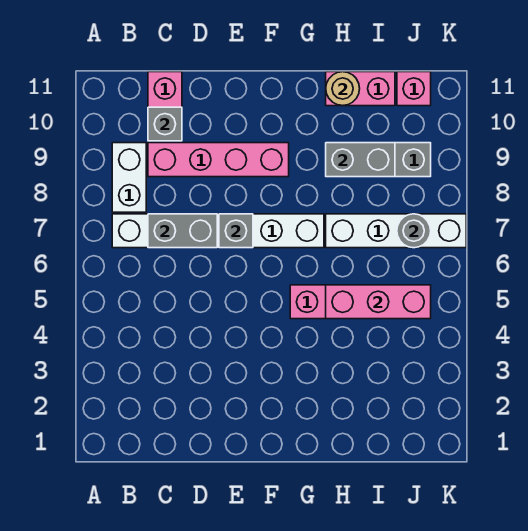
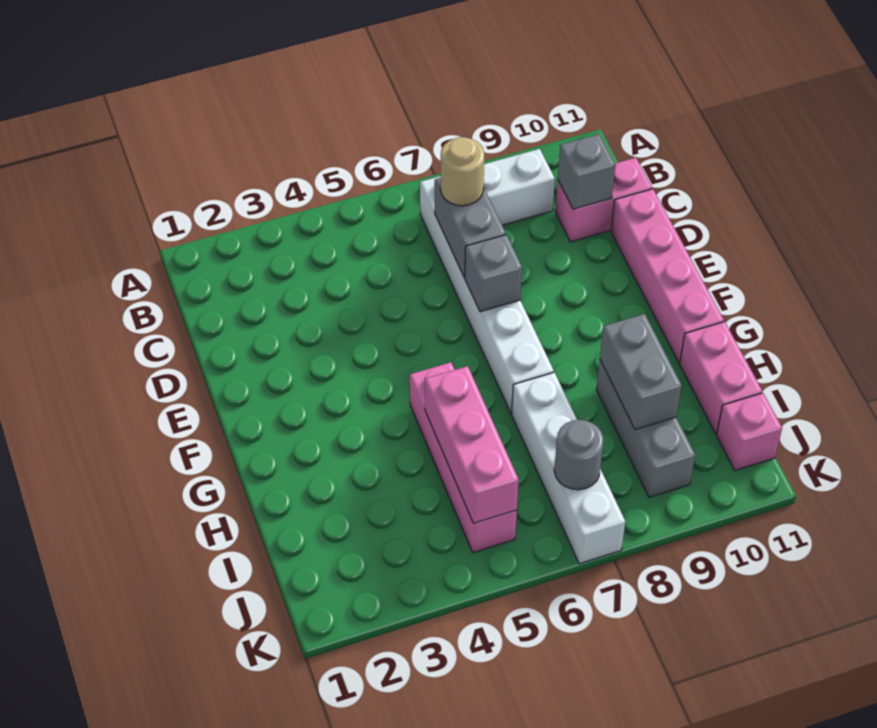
pink 1x4 brick [148,143,289,177] -> pink 1x4 brick moved to [611,189,724,363]
tan 1x1 round brick [326,72,360,106] -> tan 1x1 round brick moved to [440,137,484,206]

